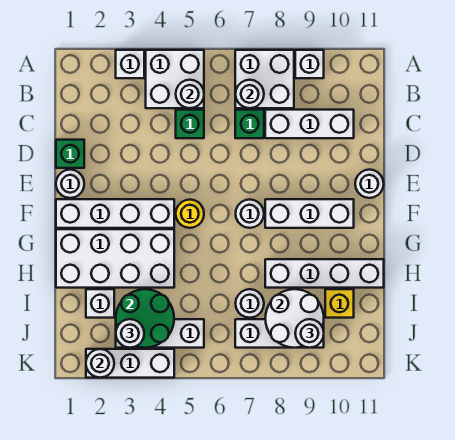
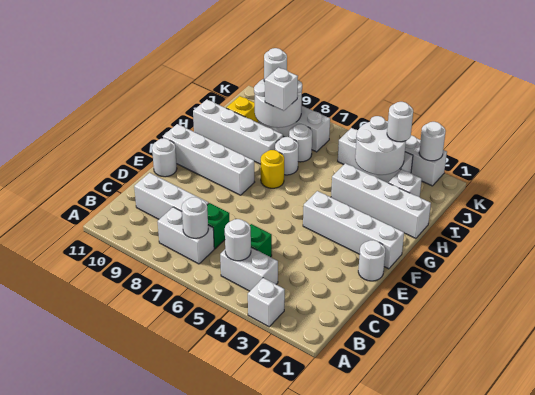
white 2x2 brick [146,50,204,108] -> white 1x2 brick [220,247,278,291]
white 2x2 brick [235,50,294,108] -> white 1x2 brick [158,207,214,264]
white 1x1 brick [295,50,324,78] -> white 1x1 brick moved to [265,68,298,111]
green 1x1 brick [56,140,84,168] -> none
yellow 1x1 round brick [176,200,204,228] -> yellow 1x1 round brick moved to [261,150,284,188]
white 1x1 round brick [236,200,264,228] -> white 1x1 round brick moved to [275,137,299,175]
white 1x3 brick [265,199,354,228] -> white 1x4 brick [163,124,254,195]
white 2x4 brick [56,229,174,288] -> white 1x4 brick [331,163,431,238]
green 2x2 round brick [116,289,174,348] -> white 2x2 round brick [355,116,406,175]

